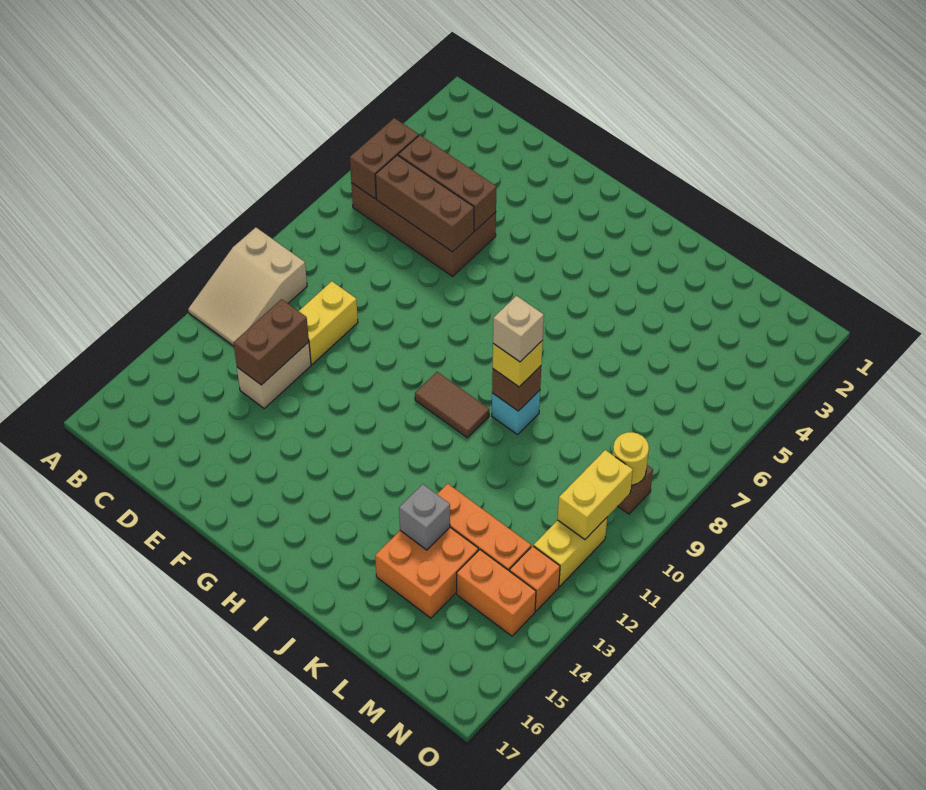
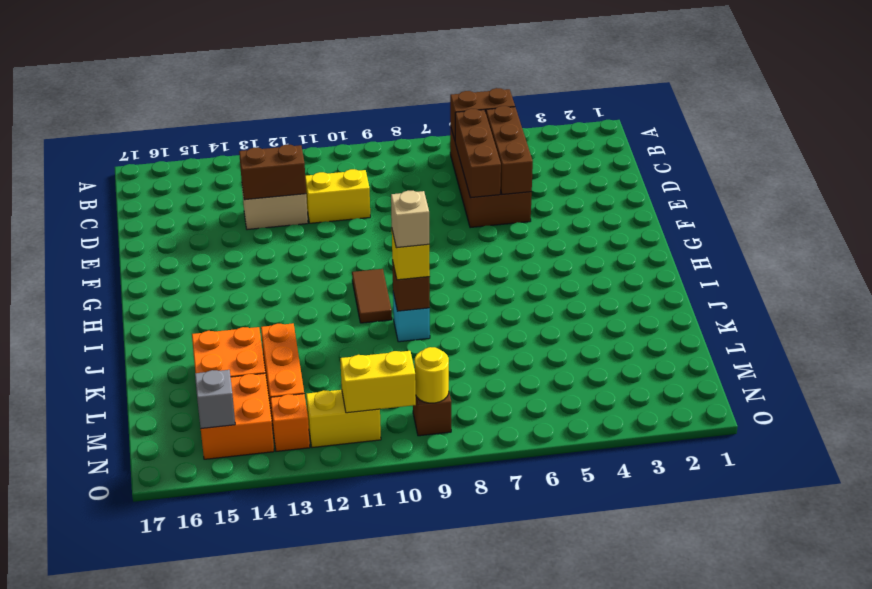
tan 2x3 slope [188,227,307,346] -> none
grey 1x1 brick [399,484,450,550] -> grey 1x1 brick moved to [195,370,235,429]
orange 1x2 brick [457,550,536,636] -> orange 2x2 brick [201,373,274,459]

